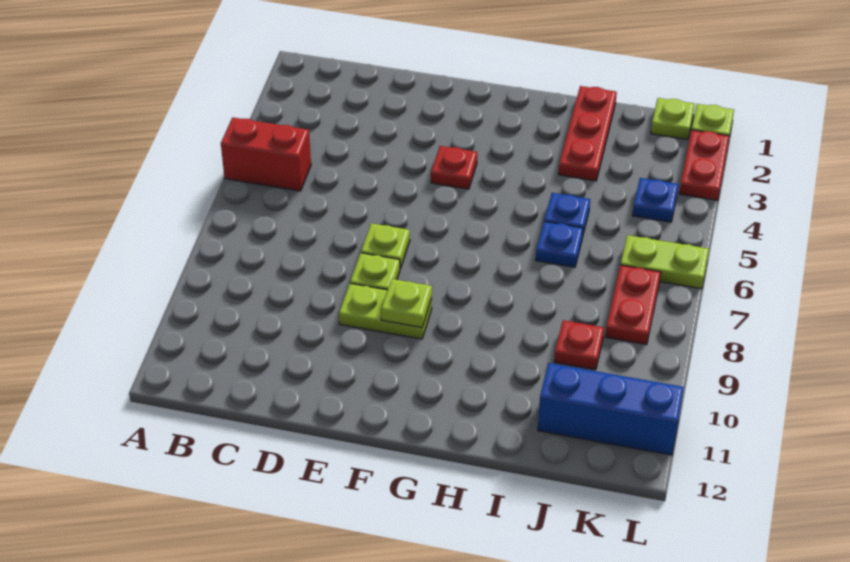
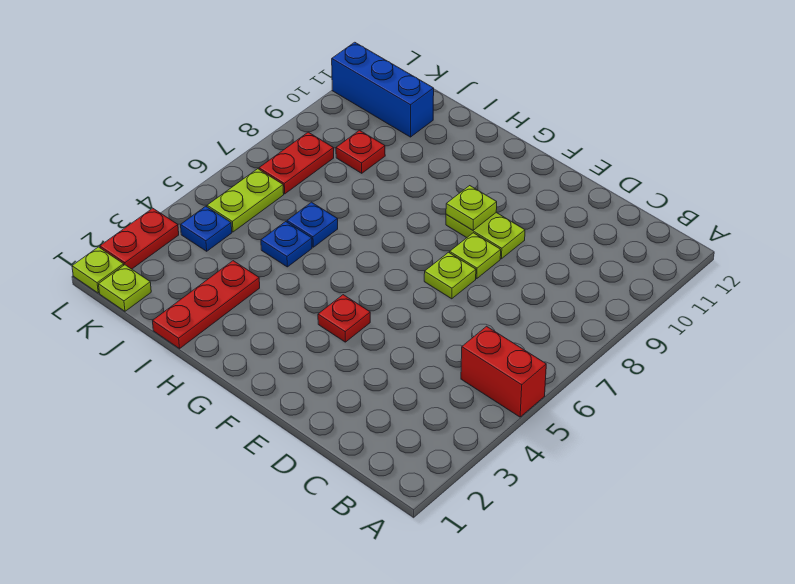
lime 1x2 plate [621,235,709,289] -> lime 1x2 plate turned to [207,169,284,232]

